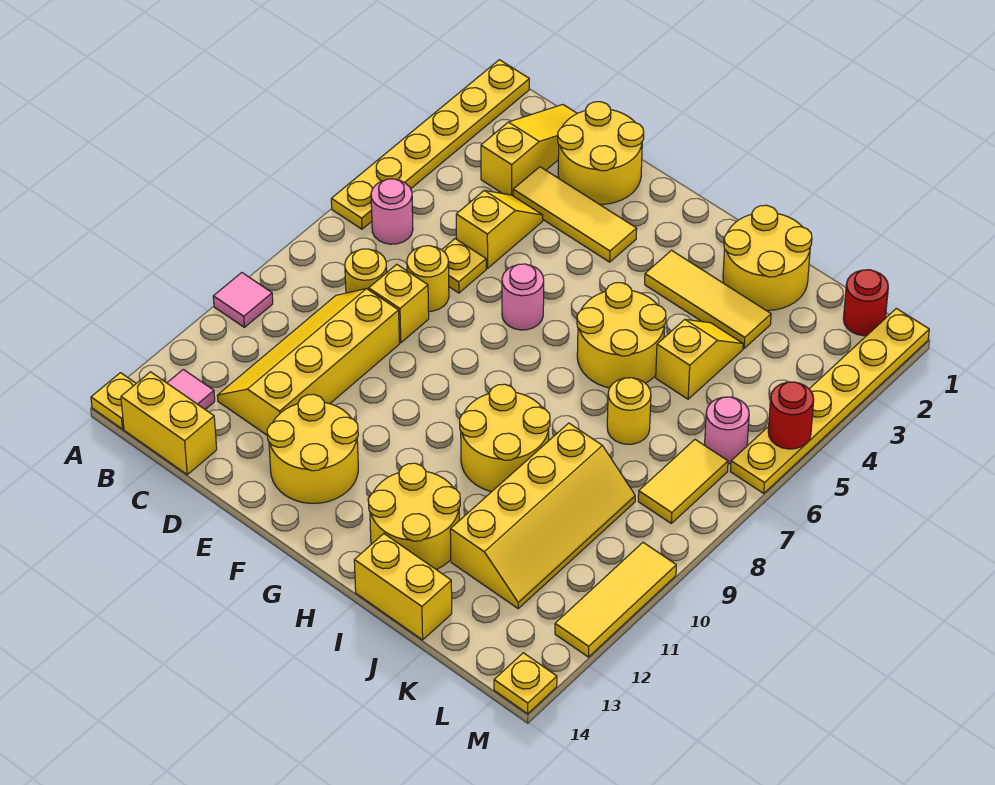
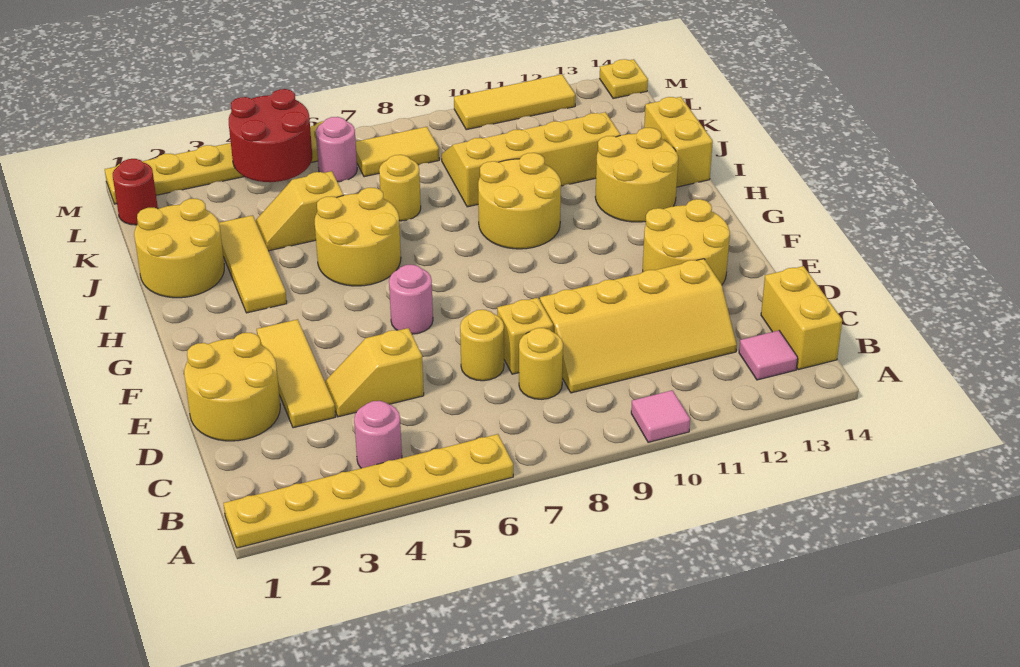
yellow 1x1 plate [91,373,136,429] -> none
pink 1x1 round brick [371,179,413,244] -> pink 1x1 round brick moved to [354,401,402,468]
yellow 1x3 slope [481,105,577,196] -> none
yellow 1x1 plate [442,239,486,293] -> none
red 1x1 round brick [768,382,814,449] -> red 2x2 round brick [229,89,312,182]

